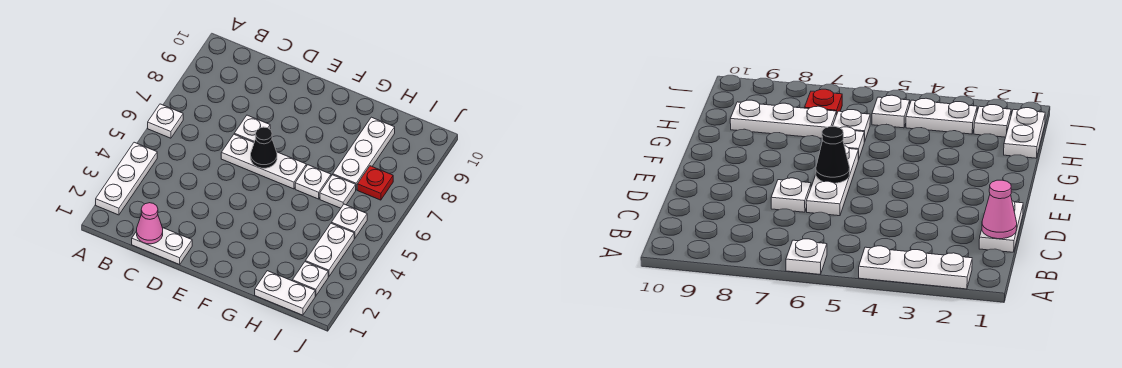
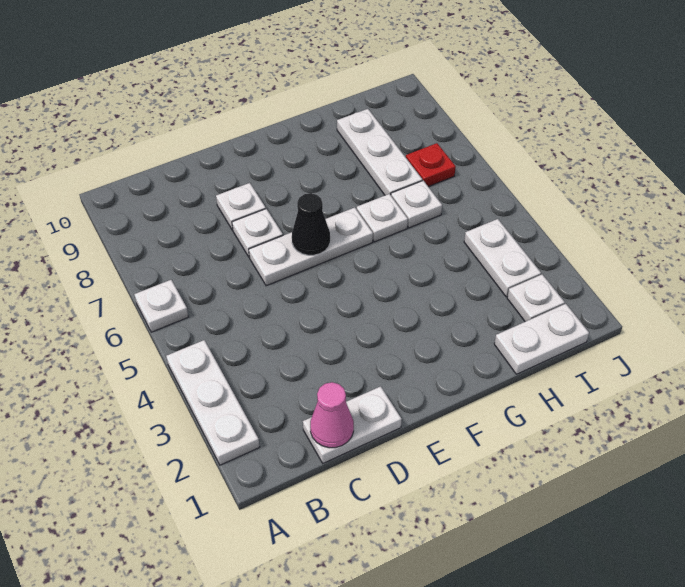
white 1x1 plate [331,204,367,239] -> white 1x1 plate moved to [216,183,266,230]

